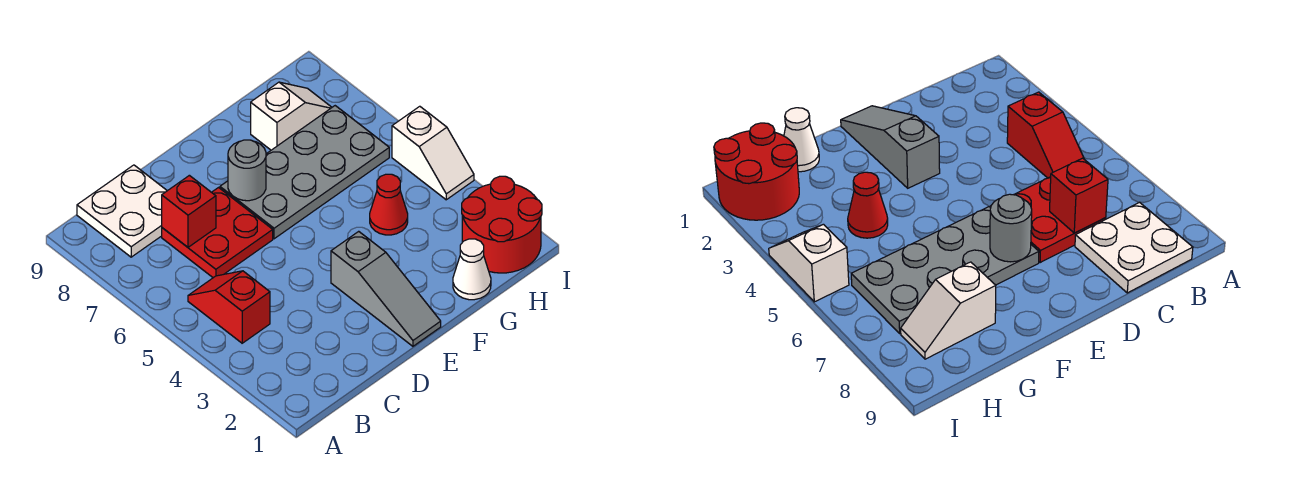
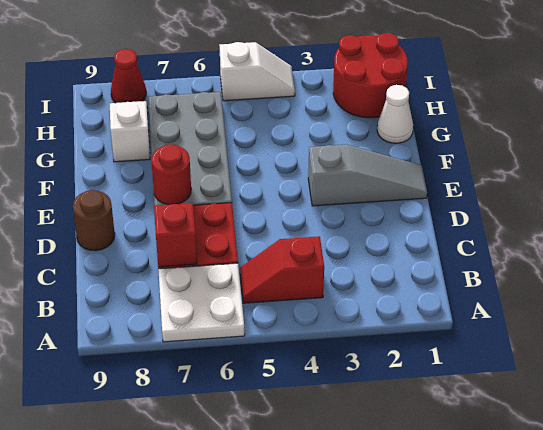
white 2x2 plate [77,165,167,257] -> white 2x2 plate moved to [158,263,245,342]
none -> brown 1x1 round brick [73,190,115,251]
grey 1x1 round brick [228,140,266,201] -> red 1x1 round brick [151,144,191,205]
red 1x1 cone [370,174,408,235] -> red 1x1 cone moved to [111,49,146,103]

